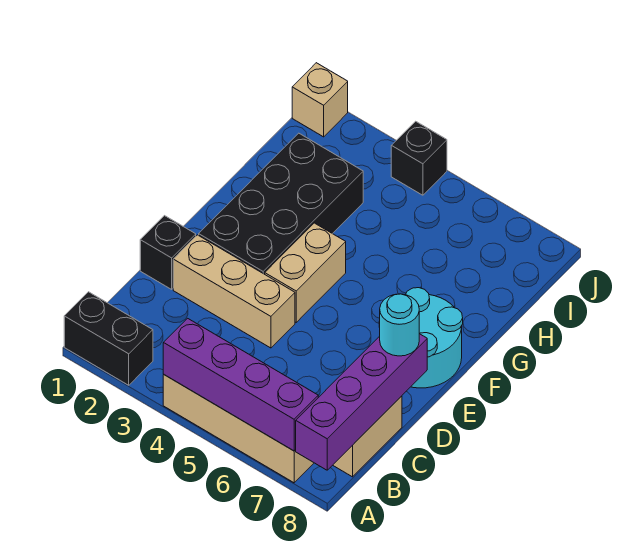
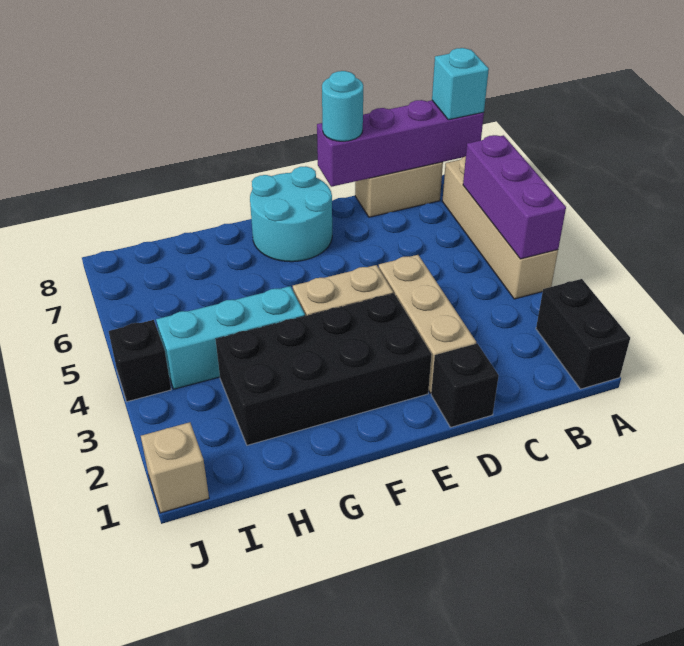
purple 1x4 brick [163,318,318,451] -> purple 1x3 brick [463,135,566,259]
none -> cyan 1x1 brick [432,48,489,120]
none -> cyan 1x3 brick [156,286,305,389]

